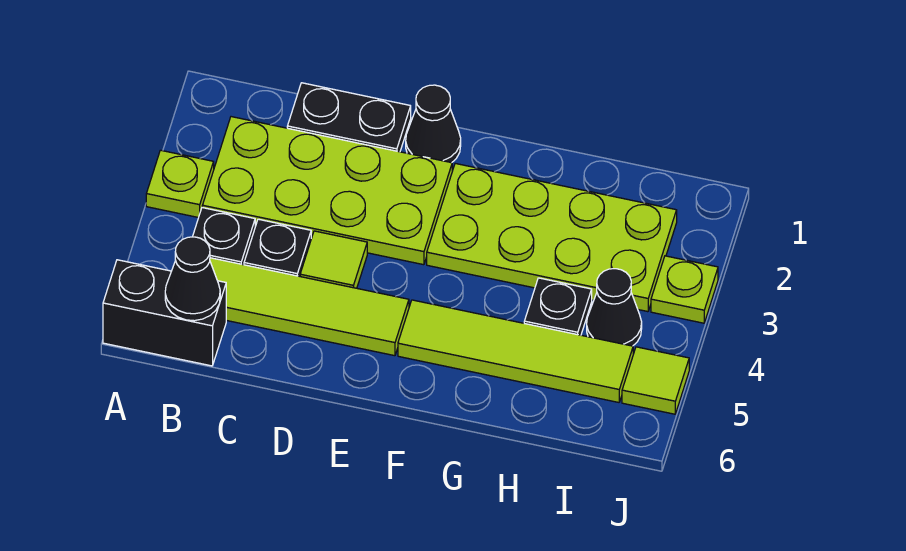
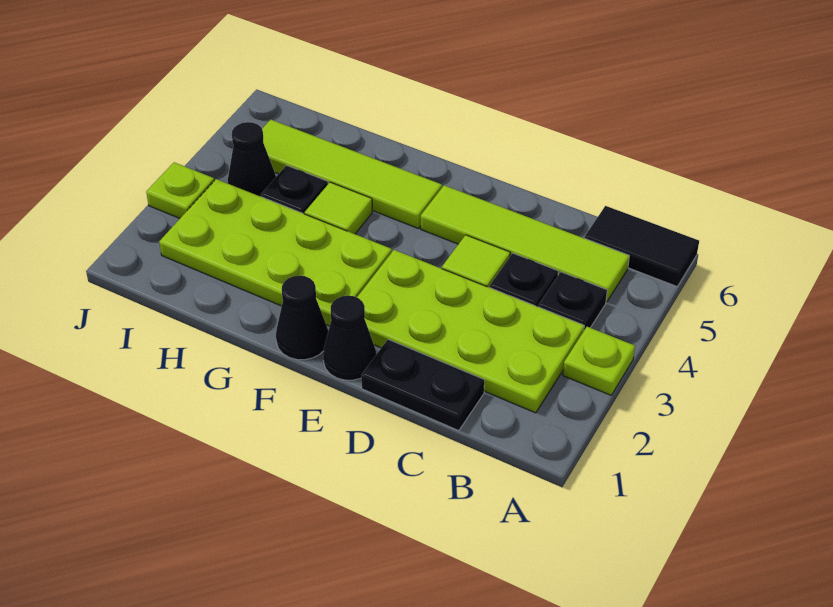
black 1x2 brick [103,260,226,366] -> black 1x2 tile [584,206,699,286]
black 1x1 cone [165,237,220,321] -> black 1x1 cone moved to [276,276,328,360]
lime 1x1 tile [622,347,689,414] -> lime 1x1 tile moved to [305,182,372,234]

